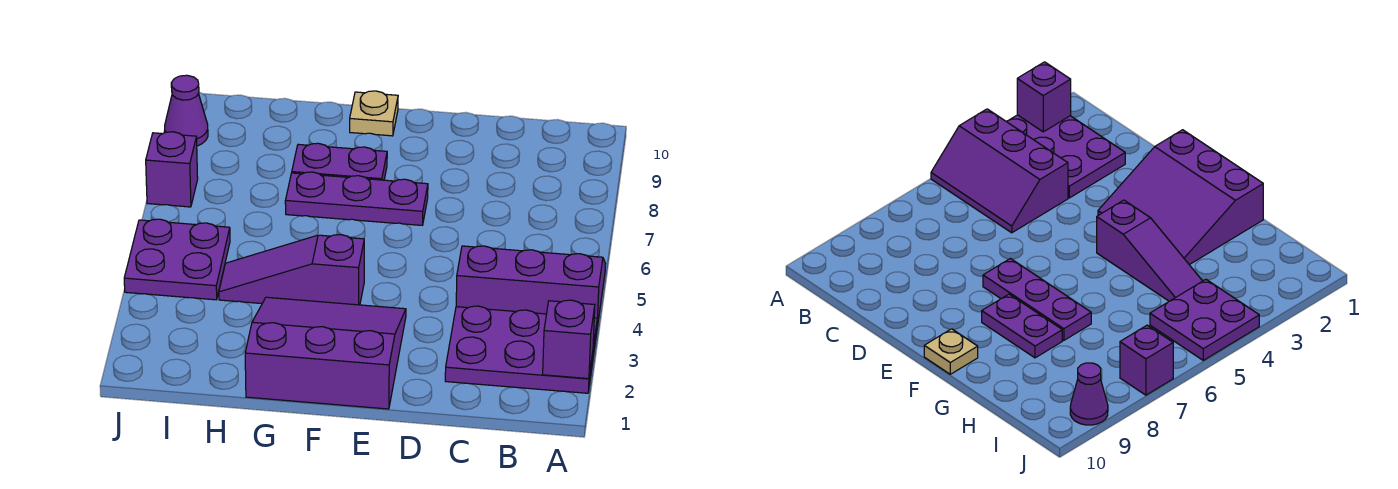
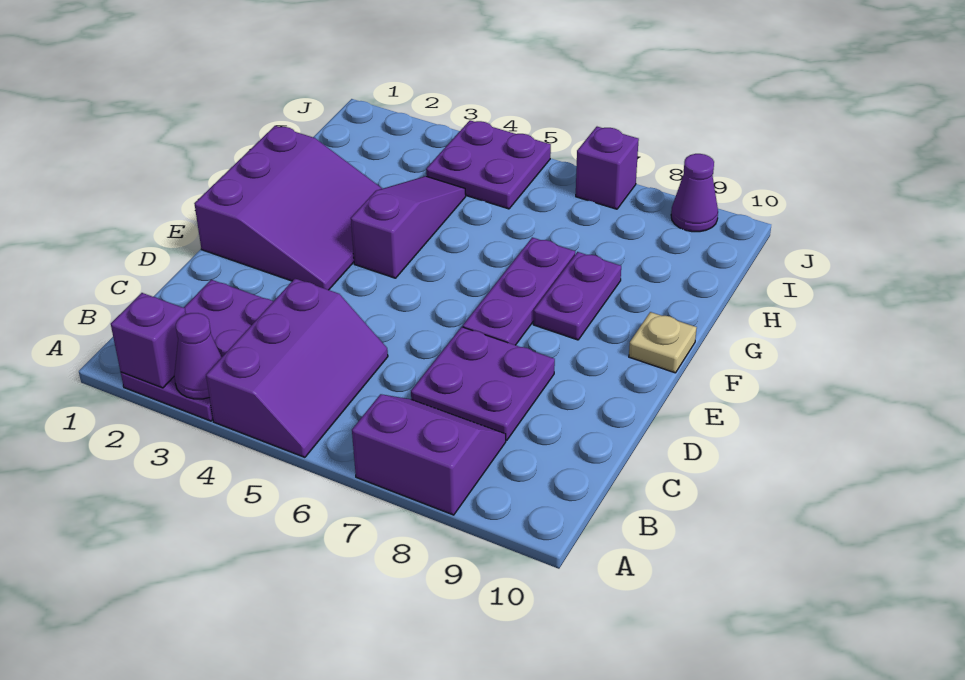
none -> purple 1x1 cone [174,313,222,399]
none -> purple 2x2 slope [352,394,506,515]
none -> purple 2x2 plate [411,327,555,441]

